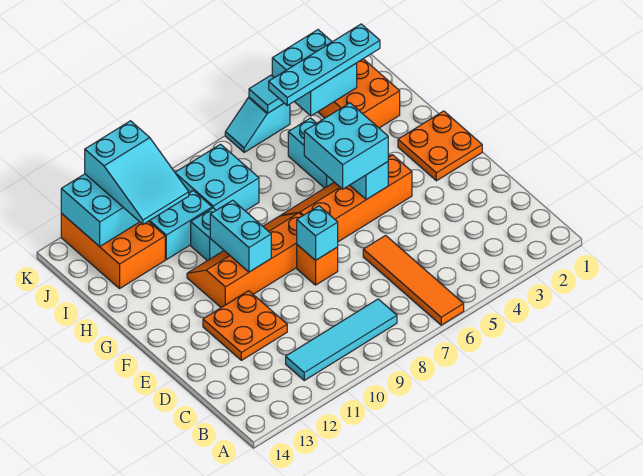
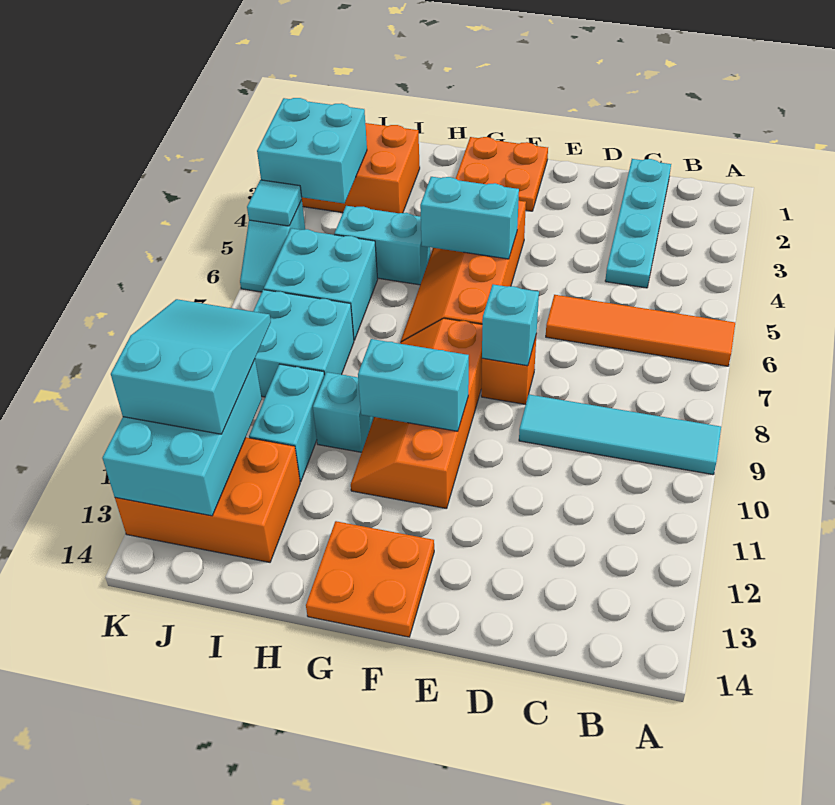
cyan 1x4 tile [286,299,397,380] -> cyan 1x4 tile turned to [519,394,721,475]
orange 2x2 plate [203,291,287,360] -> orange 2x2 plate moved to [306,521,434,637]
cyan 2x2 brick [304,103,388,189] -> cyan 2x2 brick moved to [264,228,378,340]
cyan 2x3 slope [85,121,189,224] -> cyan 2x3 slope turned to [111,299,271,434]
cyan 1x4 plate [269,24,380,105] -> cyan 1x4 plate moved to [605,159,671,288]

